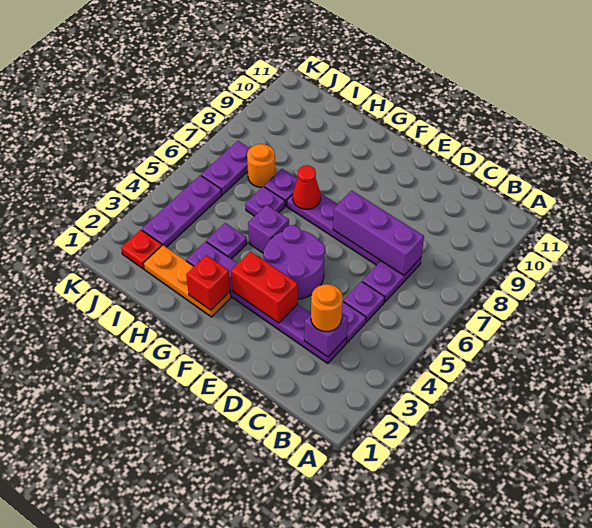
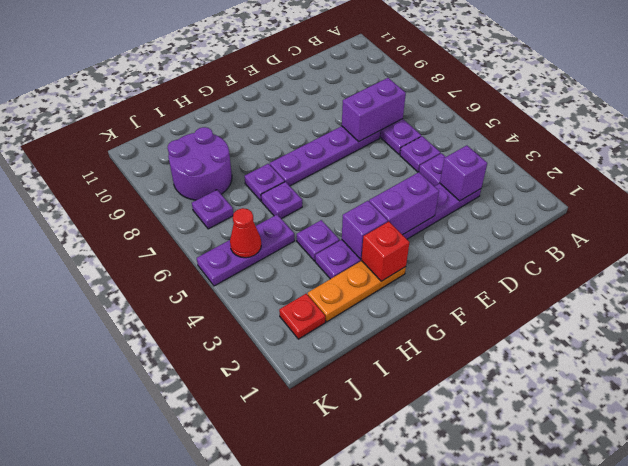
orange 1x1 round brick [311,284,343,332] -> none
purple 1x3 brick [333,191,424,275] -> purple 1x2 brick [342,78,406,141]
red 1x2 brick [231,251,298,323] -> purple 1x2 brick [369,172,439,235]
purple 2x2 round brick [263,225,325,299] -> purple 2x2 round brick moved to [167,127,232,200]
purple 1x1 brick [248,205,289,253] -> purple 1x1 brick moved to [342,201,388,259]
red 1x1 cone [293,165,321,209] -> red 1x1 cone moved to [230,208,261,258]
orange 1x1 round brick [247,144,275,187] -> none
purple 1x3 plate [142,175,222,247] -> purple 1x3 plate turned to [197,215,295,286]
purple 1x2 plate [201,141,250,195] -> purple 1x1 plate [192,190,233,229]

